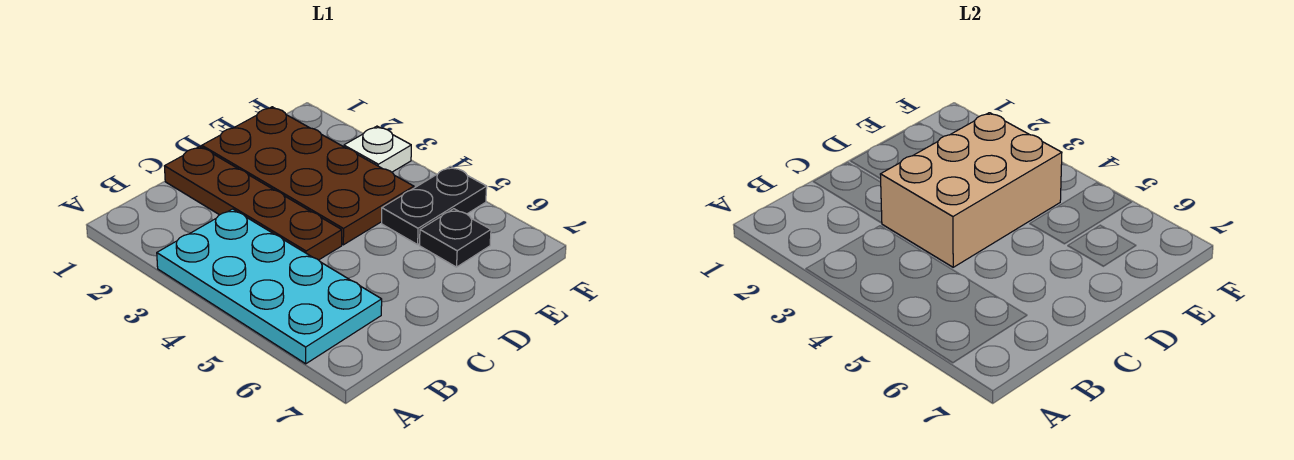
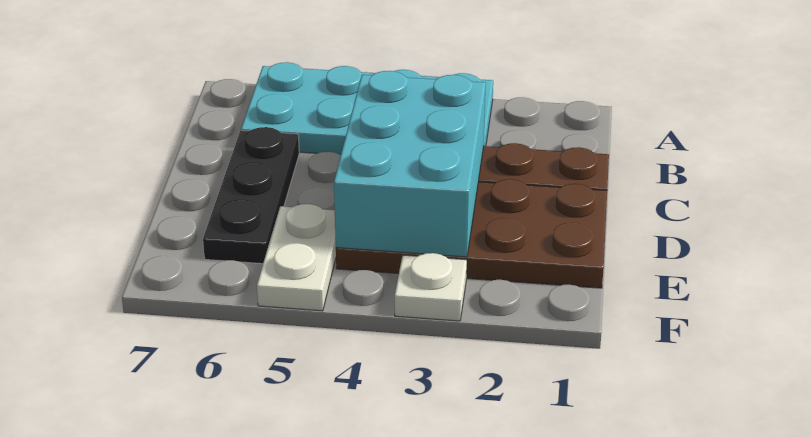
tan 2x3 brick [880,113,1062,267] -> cyan 2x3 brick [334,71,486,257]
black 1x2 plate [382,166,487,245] -> white 1x2 plate [257,204,336,311]
black 1x1 plate [419,209,491,267] -> black 1x3 plate [203,127,299,264]

